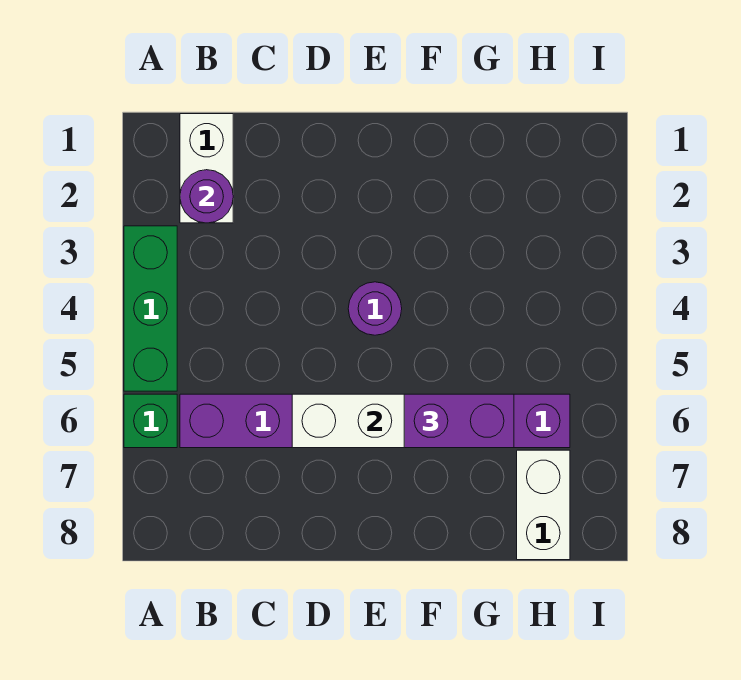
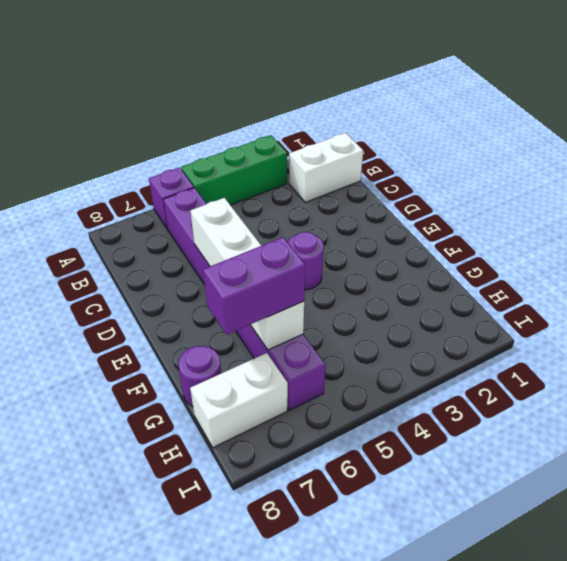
green 1x1 brick [124,394,177,448] -> purple 1x1 brick [149,168,194,229]
purple 1x1 round brick [180,170,233,223] -> purple 1x1 round brick moved to [178,346,221,406]
purple 1x2 brick [404,394,514,448] -> purple 1x2 brick turned to [203,237,305,335]

